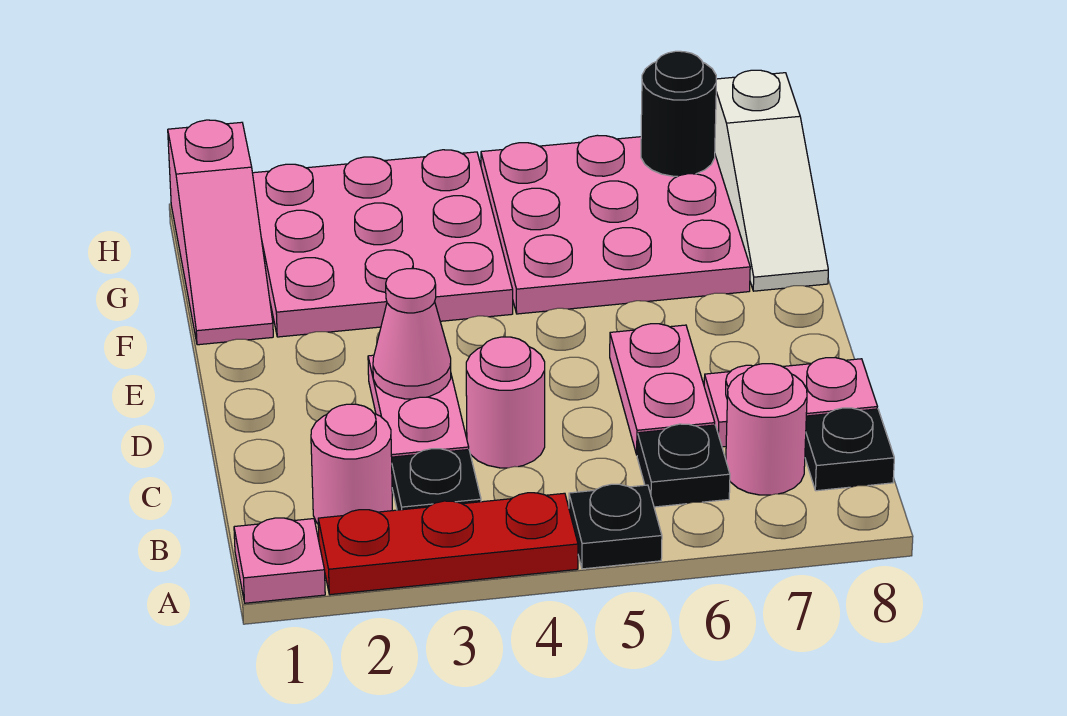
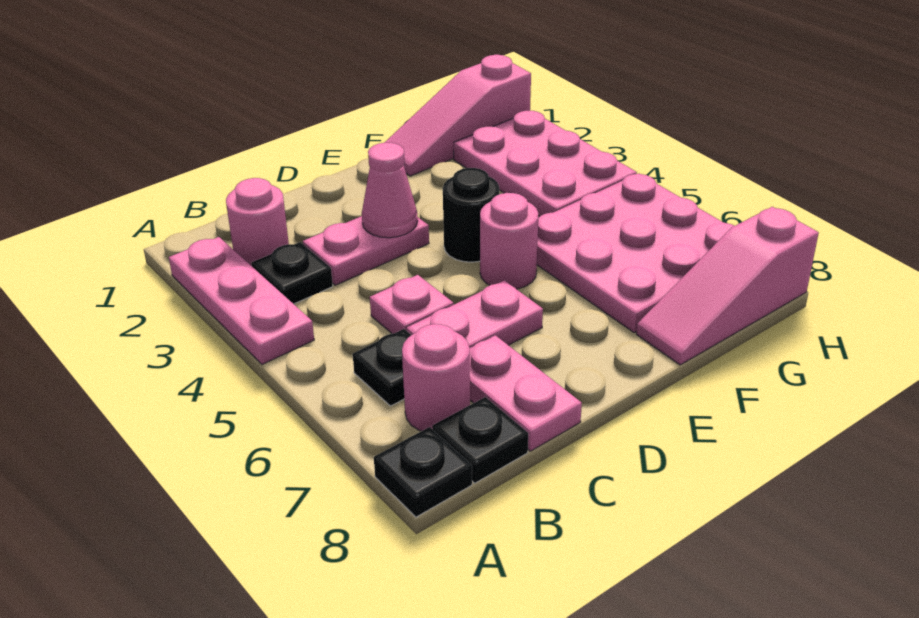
pink 1x1 plate [234,518,325,603] -> pink 1x1 plate moved to [370,275,454,334]
red 1x3 plate [318,493,578,595] -> pink 1x3 plate [169,237,314,364]
black 1x1 plate [569,484,662,569] -> black 1x1 plate moved to [374,427,472,517]
pink 1x1 round brick [466,337,545,468] -> pink 1x1 round brick moved to [480,193,538,289]
pink 3x3 plate [253,150,513,337] -> pink 2x3 plate [454,111,637,217]
white 1x3 slope [715,70,828,291] -> pink 1x3 slope [636,207,819,365]
black 1x1 round brick [641,51,716,176] -> black 1x1 round brick moved to [443,168,499,262]

